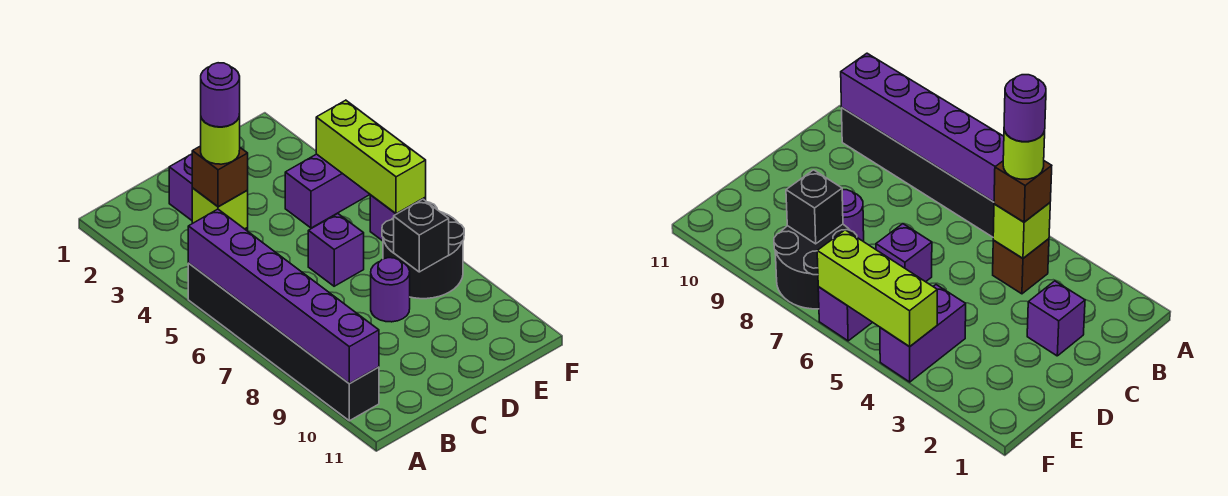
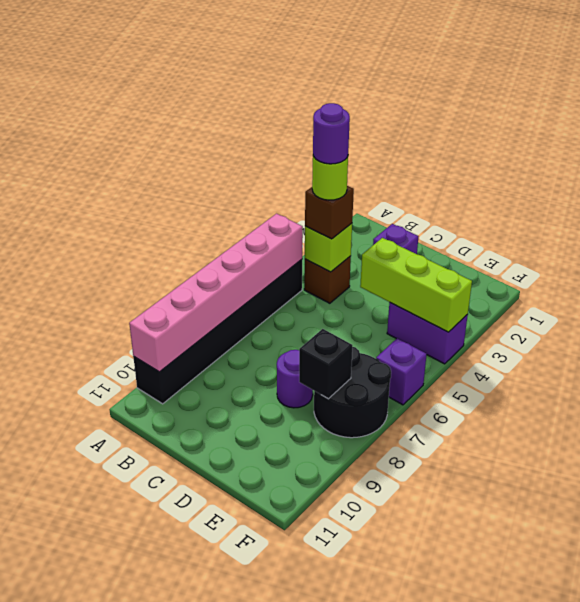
purple 1x6 brick [188,209,379,384] -> pink 1x6 brick [129,214,303,372]
purple 1x1 brick [308,214,364,286] -> none
lime 1x3 brick [316,100,426,214] -> lime 1x3 brick turned to [360,238,472,332]

